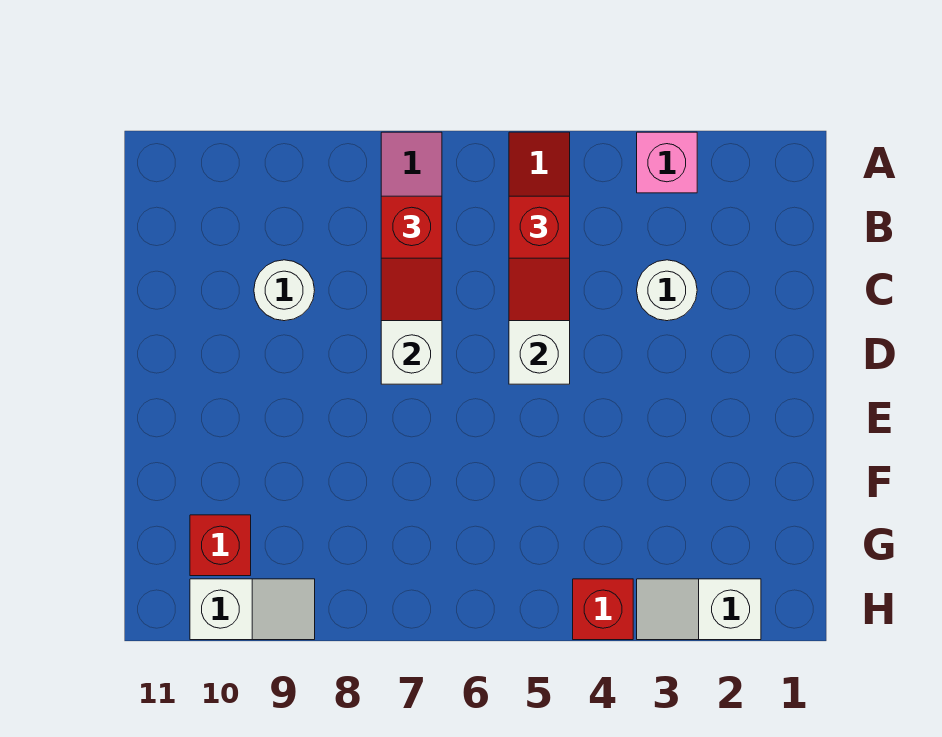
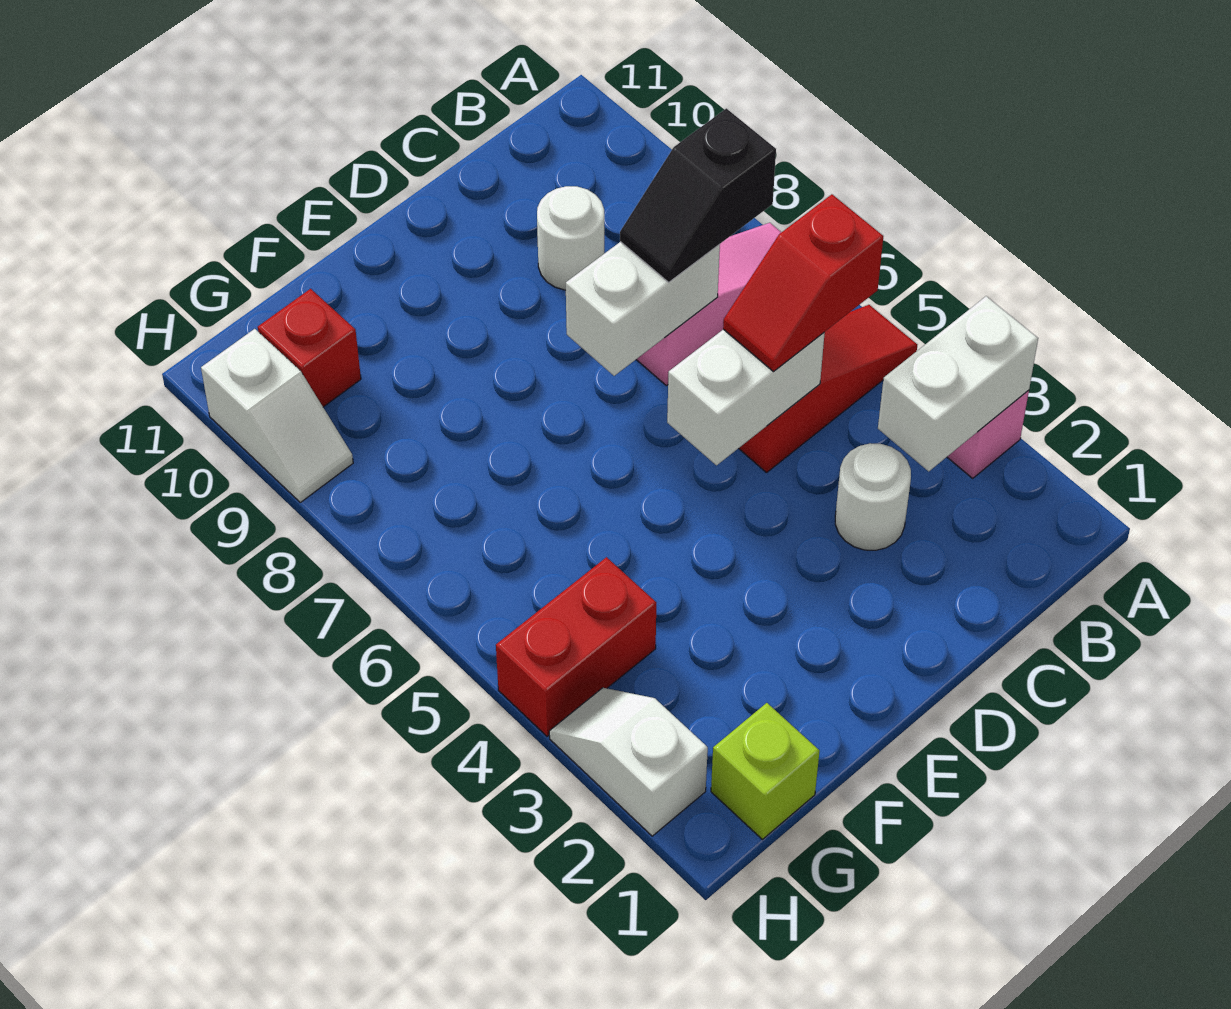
none -> white 1x2 brick [878,296,1038,471]
red 1x2 slope [381,196,442,321] -> black 1x2 slope [620,108,776,282]
none -> lime 1x1 brick [711,703,820,839]
red 1x1 brick [573,579,633,640] -> red 1x2 brick [496,557,656,736]

